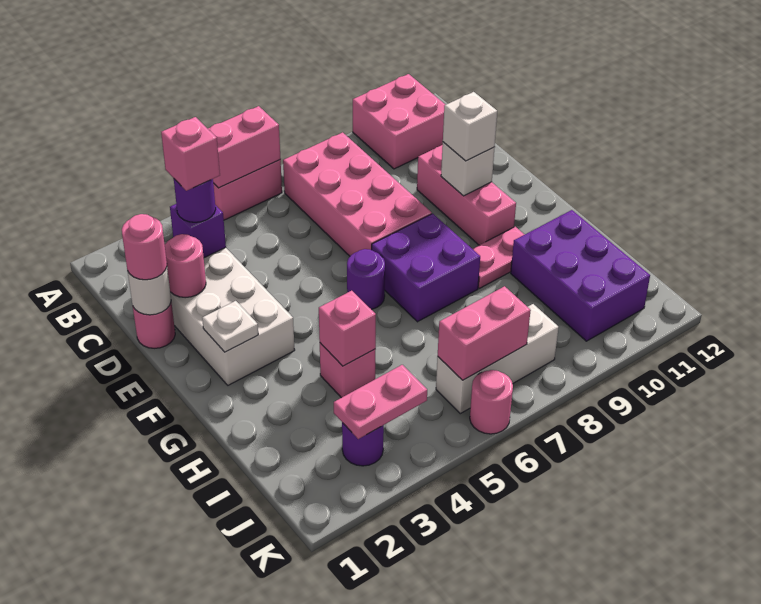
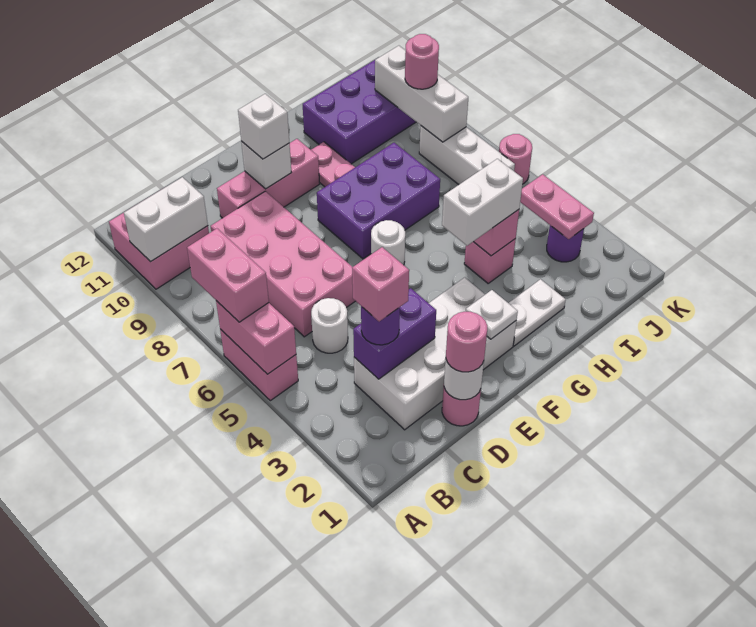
none -> white 1x2 brick [124,177,208,262]
pink 2x4 brick [283,132,432,256] -> pink 2x4 brick turned to [211,191,355,337]
purple 1x1 brick [170,204,226,258] -> purple 1x2 brick [353,288,436,379]
none -> white 1x1 round brick [311,298,348,353]
pink 1x1 round brick [165,234,206,298] -> pink 1x1 round brick moved to [405,34,439,89]
purple 1x1 round brick [347,249,385,309] -> white 1x1 round brick [371,220,405,265]
purple 2x2 brick [372,214,480,322] -> purple 2x3 brick [317,143,440,259]
none -> white 1x2 plate [509,279,566,346]
none -> white 1x2 brick [442,159,523,246]
pink 1x2 brick [438,286,531,380] -> pink 1x2 brick moved to [187,229,269,322]
none -> white 1x3 brick [375,46,468,142]

